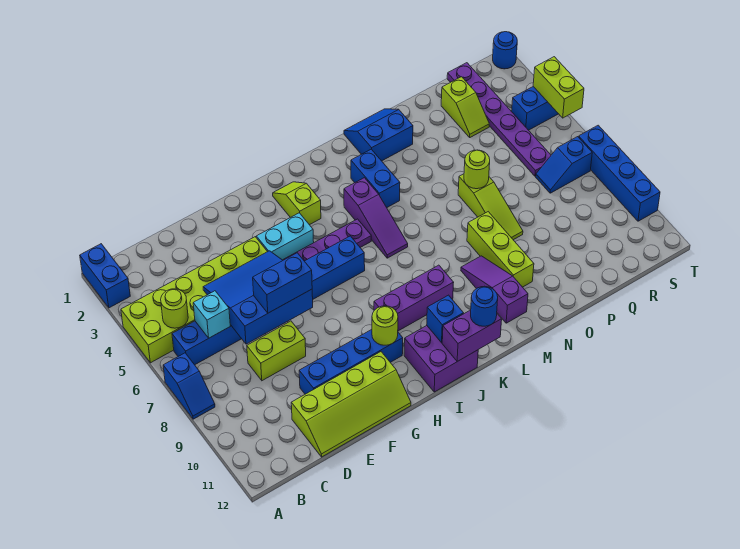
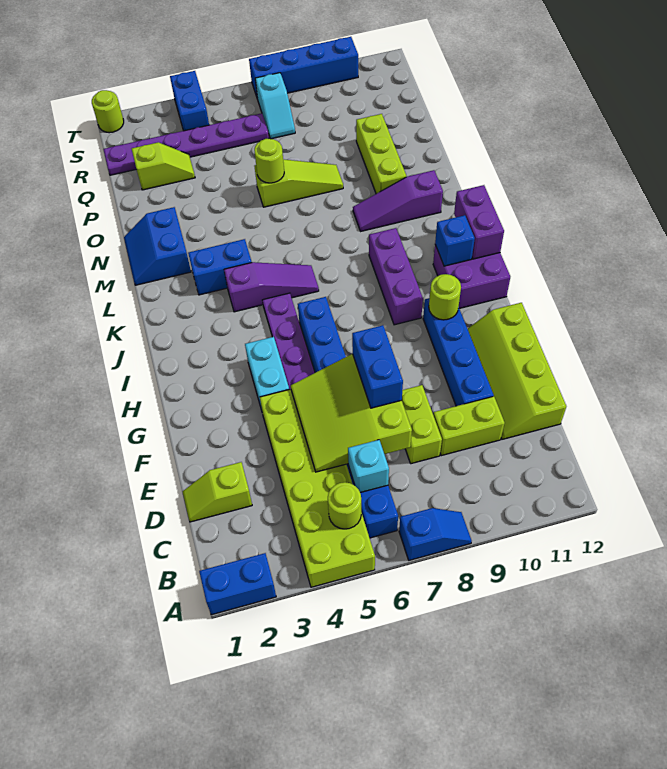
blue 3x3 slope [203,251,313,344] -> lime 3x3 slope [291,354,412,472]
lime 2x4 slope [291,352,411,457] -> lime 2x4 slope turned to [468,303,566,439]
lime 1x2 slope [273,182,321,225] -> lime 1x2 slope moved to [183,462,252,522]
blue 1x1 round brick [471,286,498,326] -> none
lime 1x3 brick [467,212,534,287] -> lime 1x3 brick turned to [356,114,406,194]
blue 1x2 slope [536,137,592,193] -> cyan 1x2 slope [255,73,295,139]
blue 1x1 round brick [493,32,517,69] -> lime 1x1 round brick [92,90,124,133]
lime 1x2 brick [533,57,584,118] -> lime 1x2 brick moved to [433,396,505,456]

